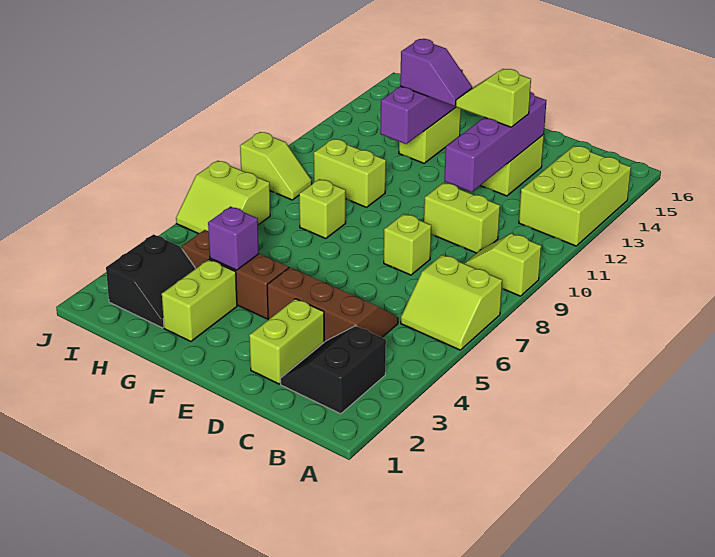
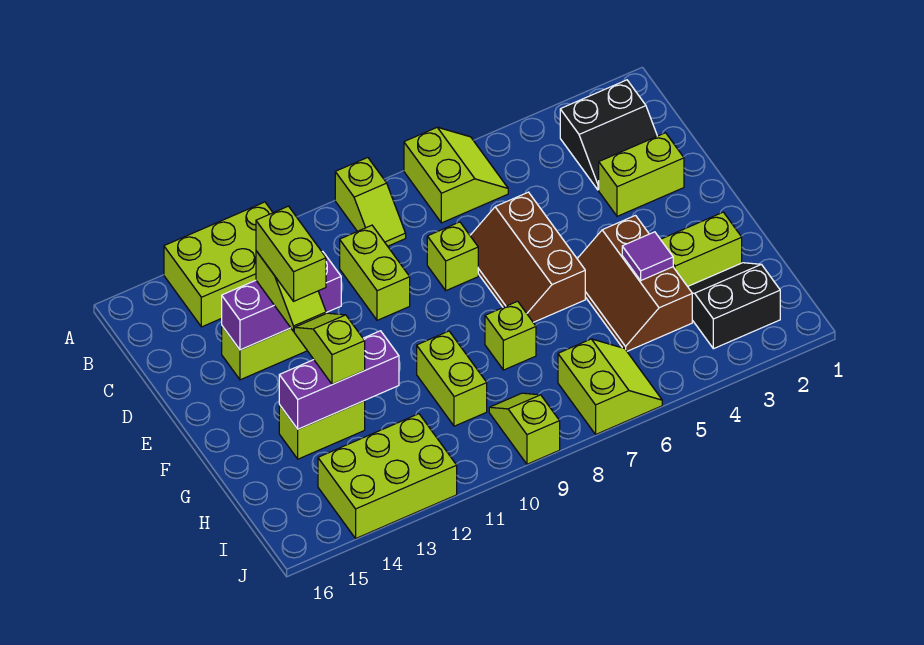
brown 2x3 slope [267,267,398,342] -> brown 2x3 slope moved to [470,192,585,322]
purple 1x4 brick [444,92,546,192] -> purple 1x3 brick [222,251,341,350]
none -> lime 1x2 brick [256,206,326,301]
purple 1x2 slope [400,39,472,106] -> lime 1x2 slope [294,313,365,384]
purple 1x1 brick [208,207,259,270] -> purple 1x1 tile [622,232,673,280]
none -> lime 2x3 brick [318,414,457,538]

